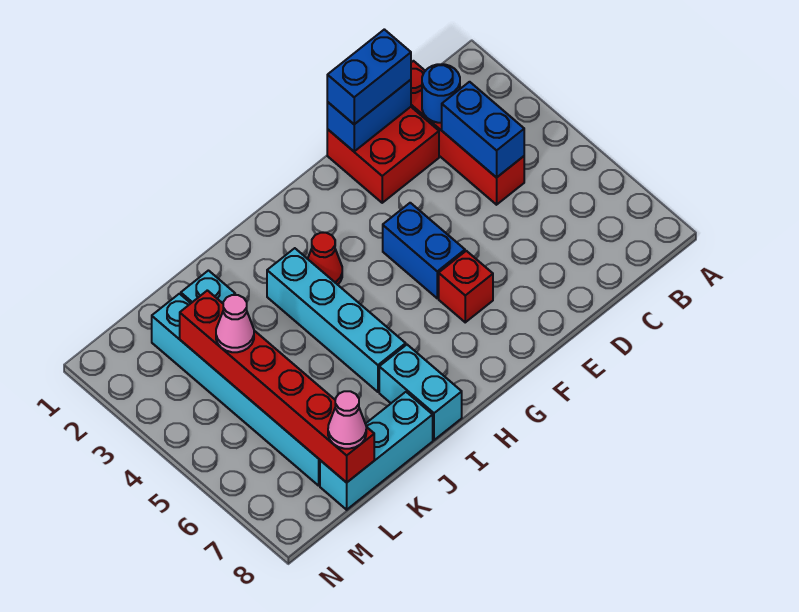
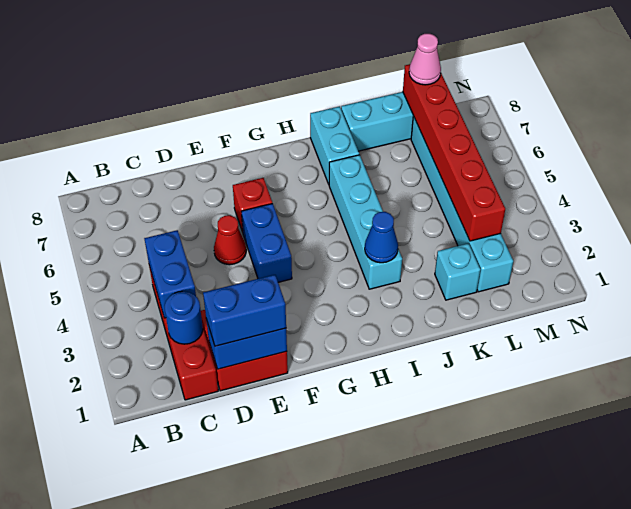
red 1x1 cone [308,233,342,285] -> red 1x1 cone moved to [214,215,246,265]
none -> blue 1x1 cone [365,212,398,263]
pink 1x1 cone [216,295,254,352] -> none

